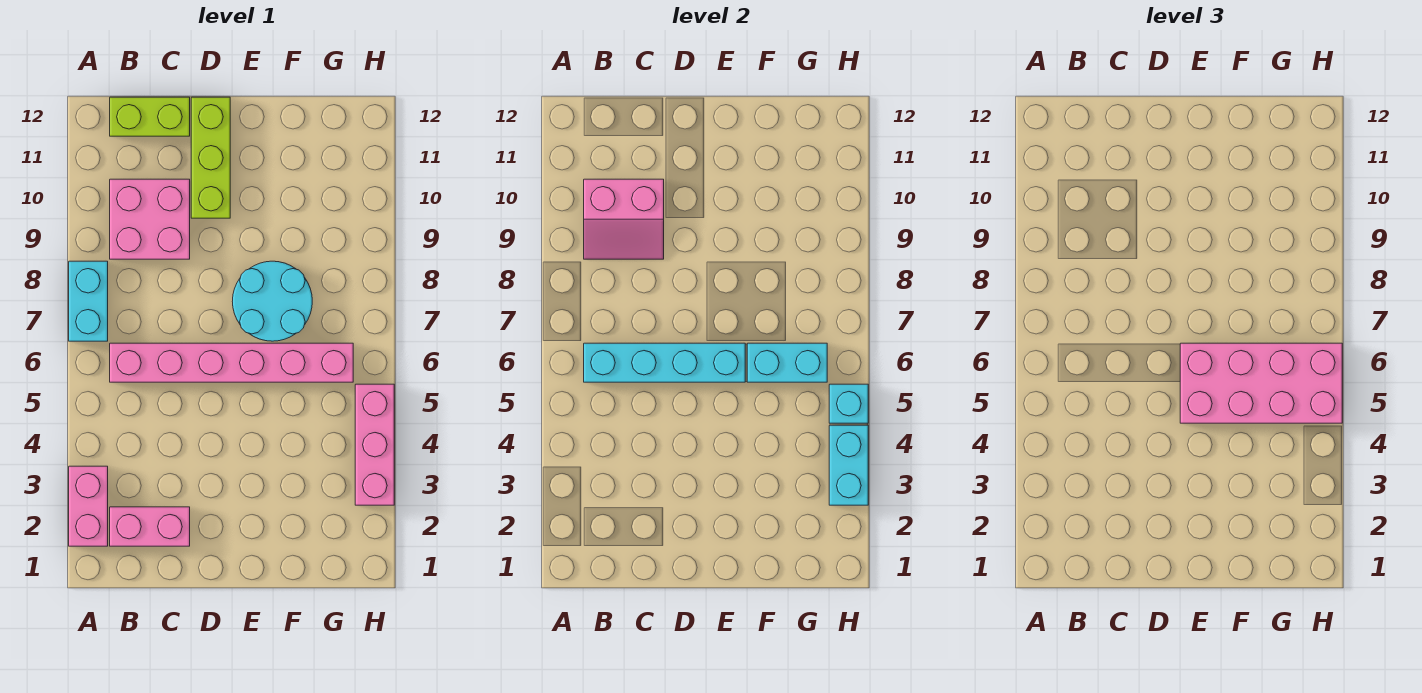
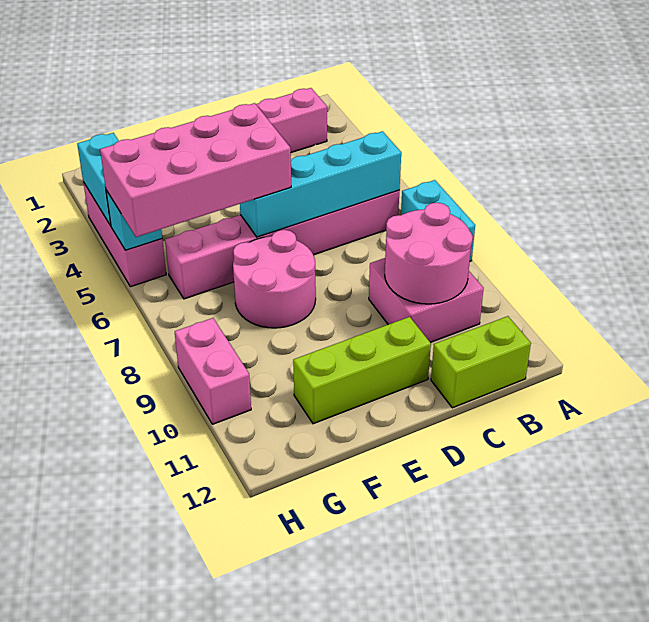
pink 1x2 brick [69,466,108,546] -> pink 1x2 brick moved to [175,318,251,424]
pink 2x2 slope [584,179,664,259] -> pink 2x2 round brick [385,203,473,304]
lime 1x3 brick [191,97,230,218] -> lime 1x3 brick turned to [293,317,431,424]
cyan 2x2 round brick [232,261,312,341] -> pink 2x2 round brick [233,230,316,328]
cyan 1x2 brick [747,343,827,382] -> none

